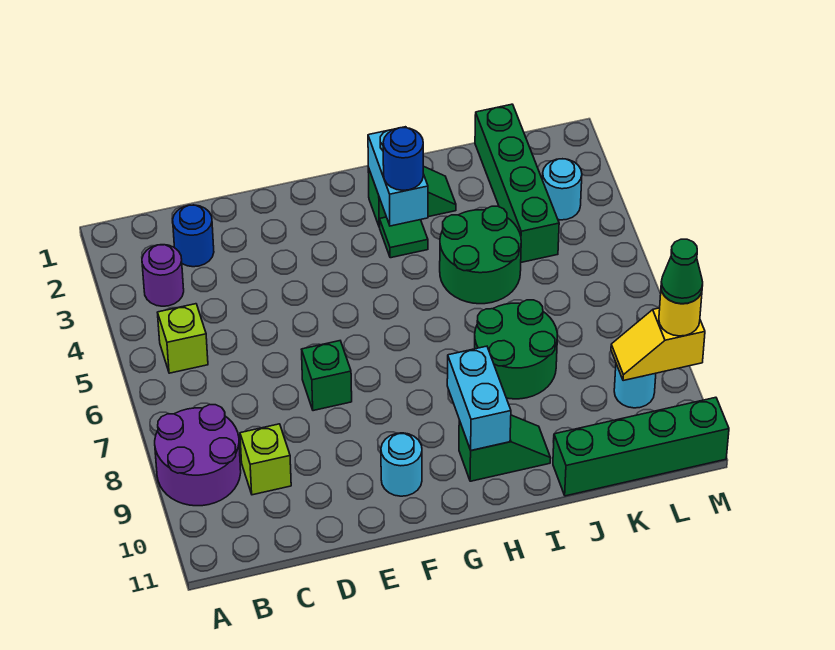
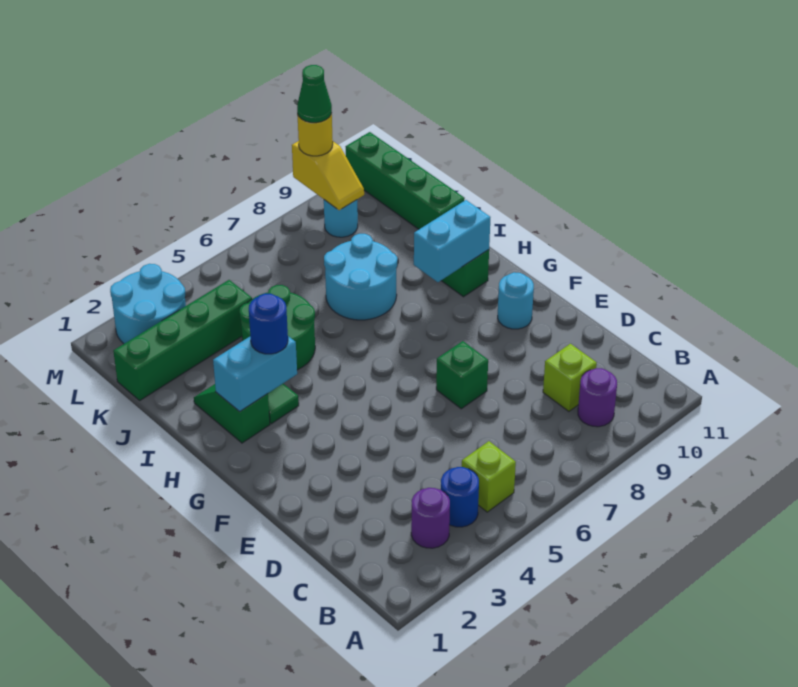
purple 2x2 round brick [155,405,241,506] -> purple 1x1 round brick [578,368,617,427]
blue 1x1 round brick [173,205,214,267] -> blue 1x1 round brick moved to [441,467,479,527]
green 2x2 round brick [475,300,557,399] -> cyan 2x2 round brick [324,234,397,320]
cyan 1x1 round brick [542,159,582,220] -> cyan 2x2 round brick [110,264,186,344]

